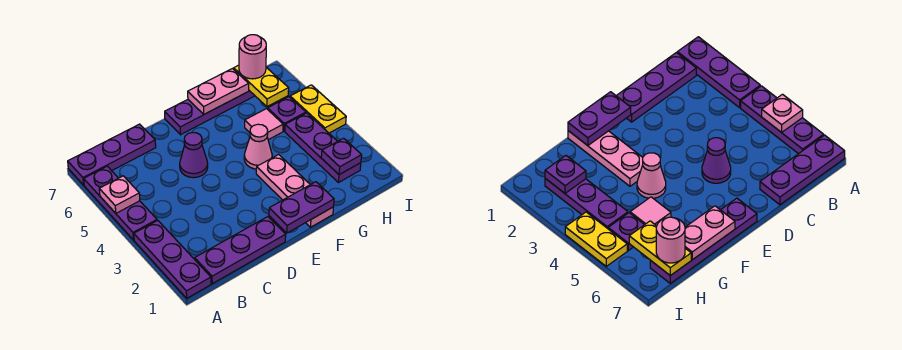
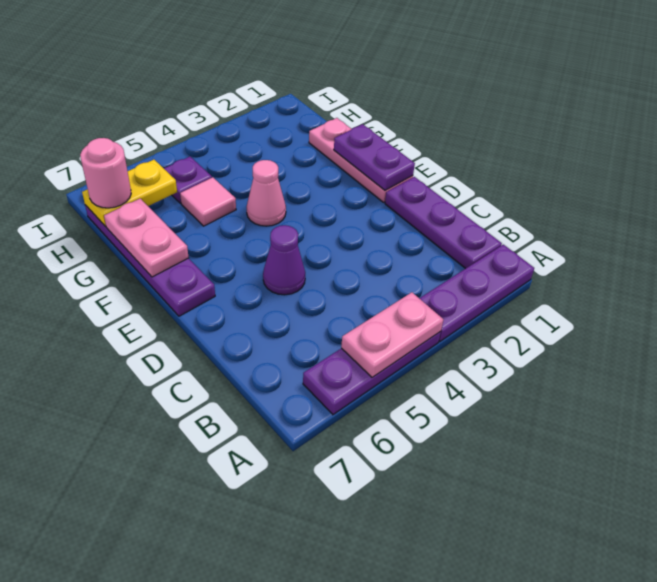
pink 1x1 plate [99,176,140,213] -> pink 1x2 plate [341,292,443,377]
purple 1x3 plate [68,124,156,185] -> none
pink 1x3 plate [256,155,334,227] -> pink 1x3 plate turned to [309,118,413,202]
purple 1x3 plate [285,113,361,183] -> none
purple 1x1 plate [321,138,362,175] -> none
yellow 1x2 plate [290,85,346,133] -> none

